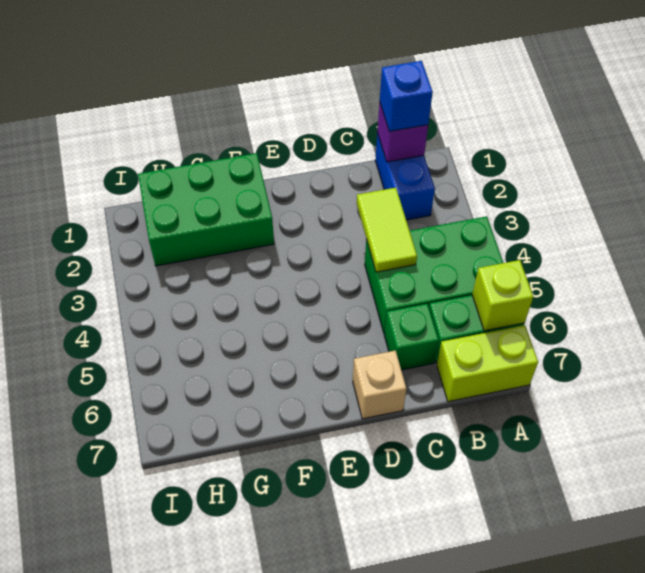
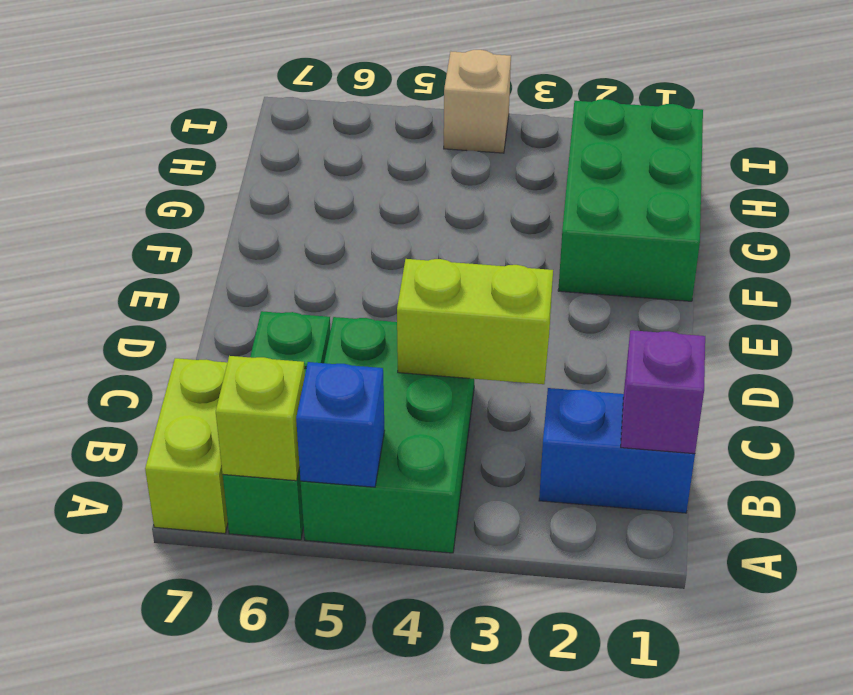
blue 1x1 brick [380,61,433,131] -> blue 1x1 brick moved to [296,362,385,487]
lime 1x2 tile [357,188,417,272] -> lime 1x2 brick [397,259,553,384]
tan 1x1 brick [353,350,406,419] -> tan 1x1 brick moved to [444,50,511,153]

